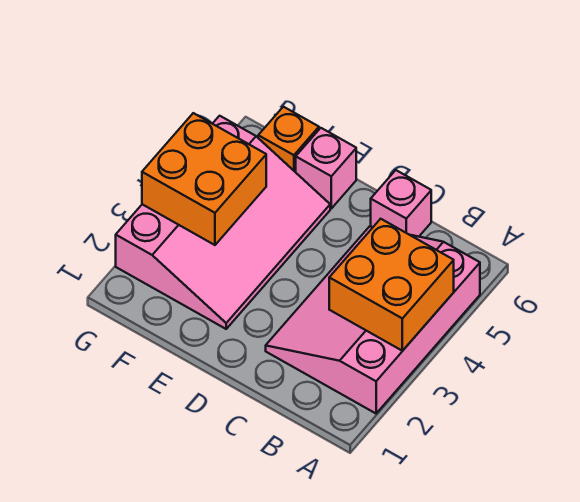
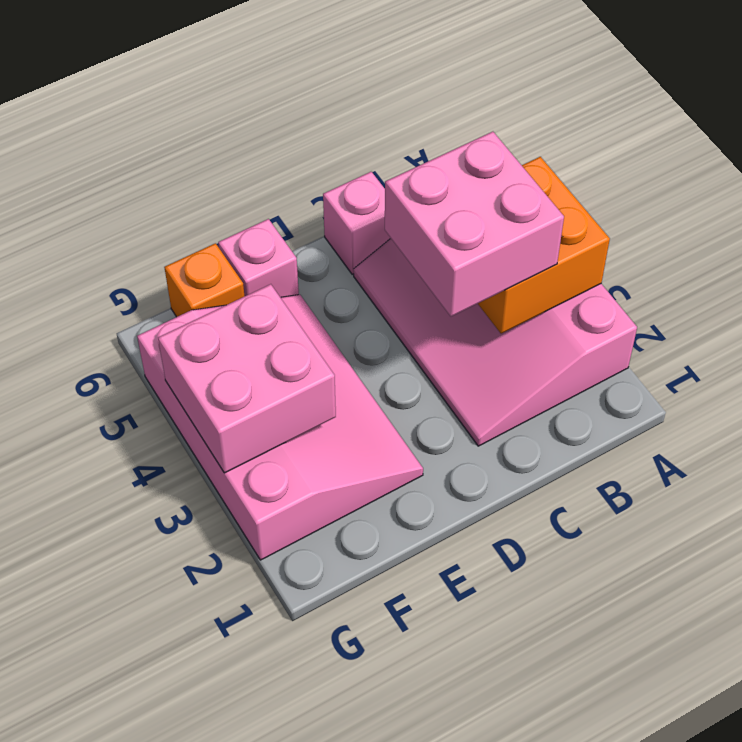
none -> pink 2x2 brick [385,132,564,317]
orange 2x2 brick [142,113,266,245] -> pink 2x2 brick [158,284,336,473]

